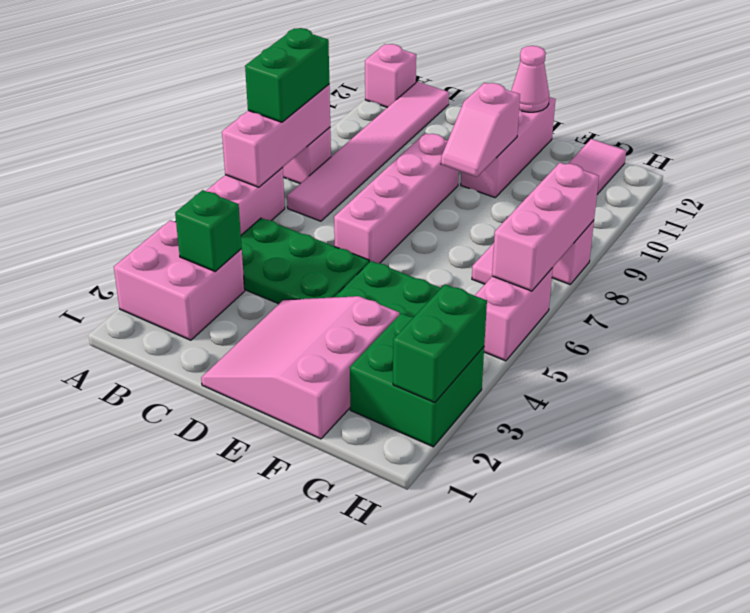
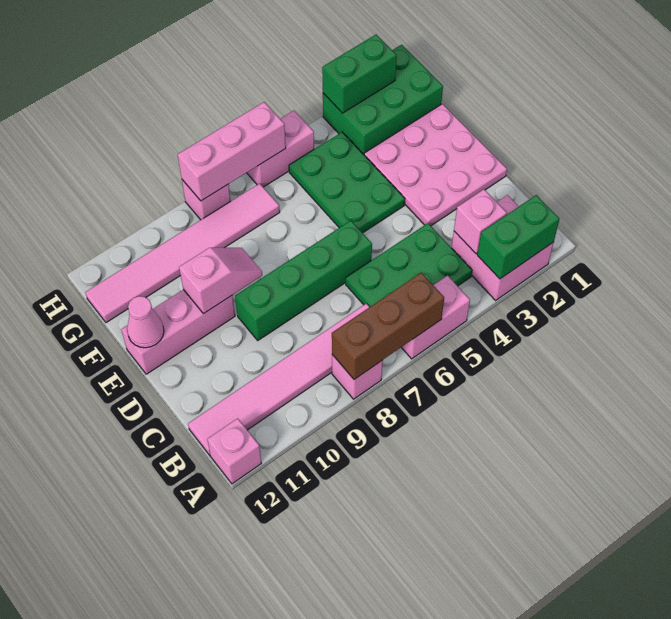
pink 1x3 brick [222,85,330,187] -> brown 1x3 brick [332,273,444,379]
green 1x2 brick [245,28,329,122] -> green 1x2 brick moved to [477,195,560,279]
green 1x1 brick [175,190,242,272] -> pink 1x1 brick [454,189,507,254]
green 2x3 plate [241,218,369,304] -> green 2x3 plate turned to [346,223,472,307]
pink 3x3 slope [201,296,399,439] -> pink 3x3 plate [364,104,507,226]
pink 1x4 brick [334,133,459,263] -> green 1x4 brick [235,221,372,340]
green 2x2 brick [350,313,484,447] -> green 2x3 brick [323,45,443,154]

